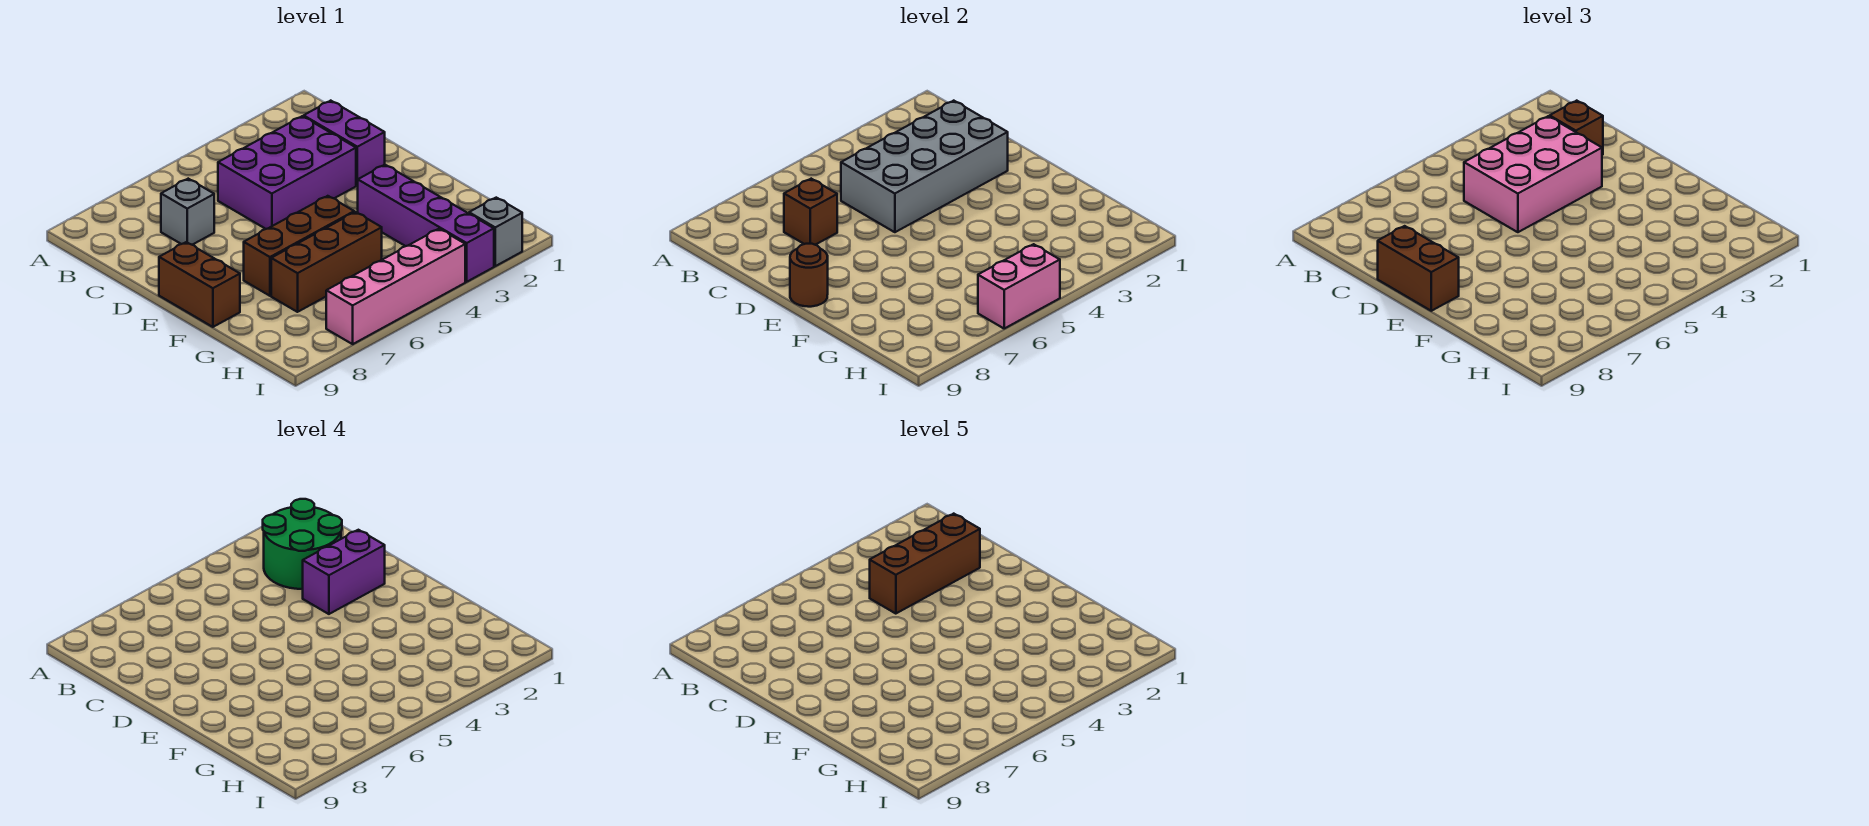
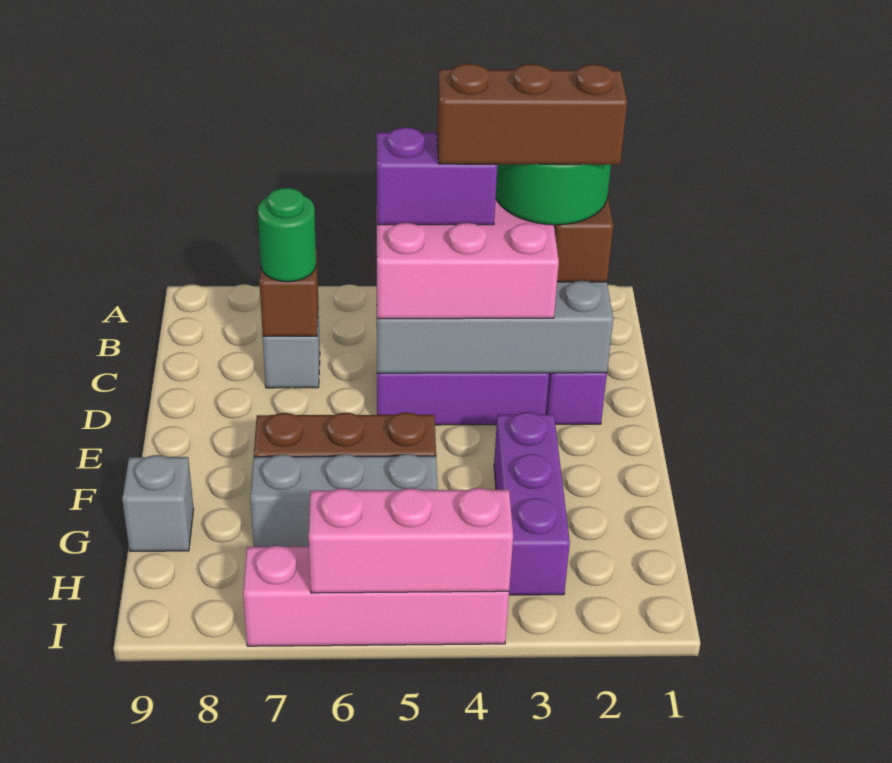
none -> green 1x1 round brick [258,188,316,282]
purple 1x2 brick [303,530,385,614] -> purple 1x2 brick moved to [377,127,497,225]
brown 1x2 brick [1378,226,1459,311] -> none
brown 1x2 brick [159,242,240,327] -> none
brown 1x1 round brick [790,244,828,307] -> none
purple 1x4 brick [357,165,494,282] -> purple 1x3 brick [494,412,570,595]
brown 1x3 brick [271,212,382,312] -> grey 1x3 brick [250,454,438,547]
grey 1x1 brick [469,198,522,266] -> grey 1x1 brick moved to [122,455,194,551]
pink 1x2 brick [978,244,1060,328] -> pink 1x3 brick [309,488,513,593]

